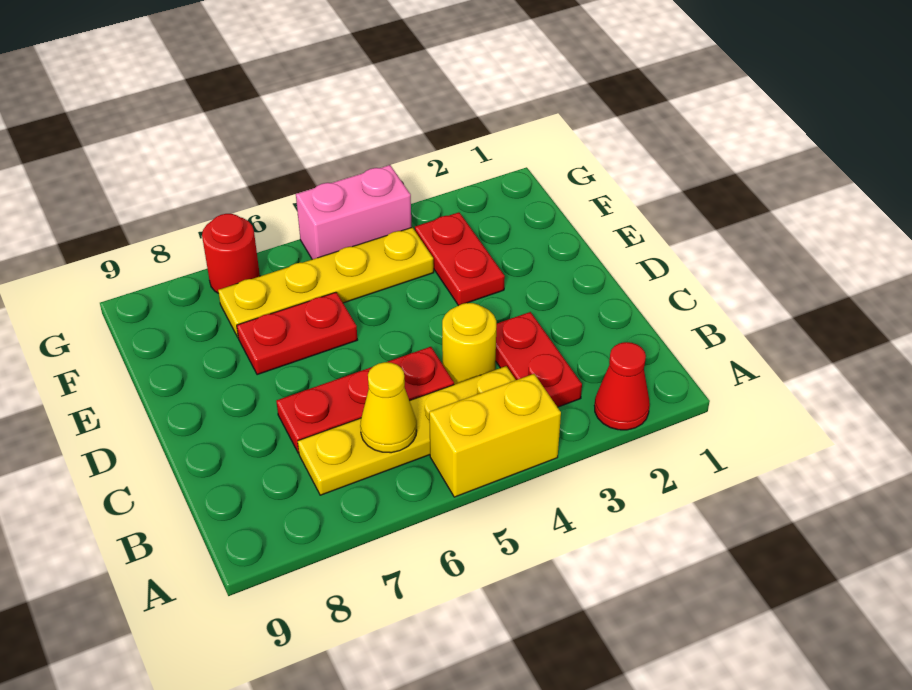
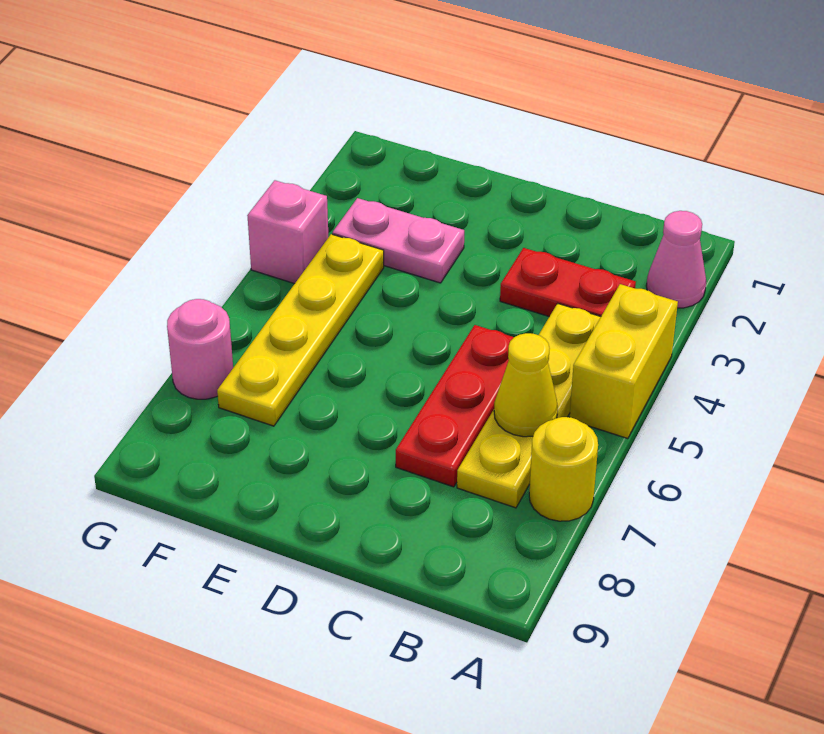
red 1x1 cone [594,342,650,430] -> pink 1x1 cone [646,211,706,308]
yellow 1x1 round brick [442,303,496,385] -> yellow 1x1 round brick moved to [529,417,598,521]
red 1x2 plate [415,212,505,306] -> pink 1x2 plate [332,198,464,283]
red 1x2 plate [237,292,357,375] -> none
pink 1x2 brick [296,165,412,259] -> pink 1x1 brick [247,180,328,284]
red 1x1 round brick [202,214,260,294] -> pink 1x1 round brick [167,299,233,399]

